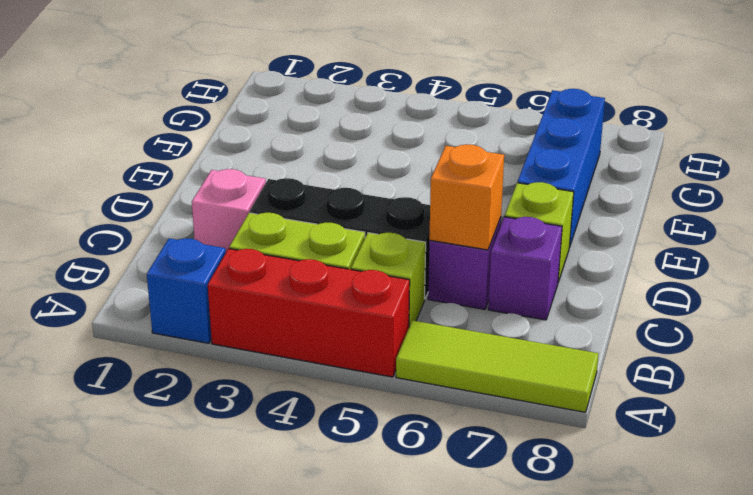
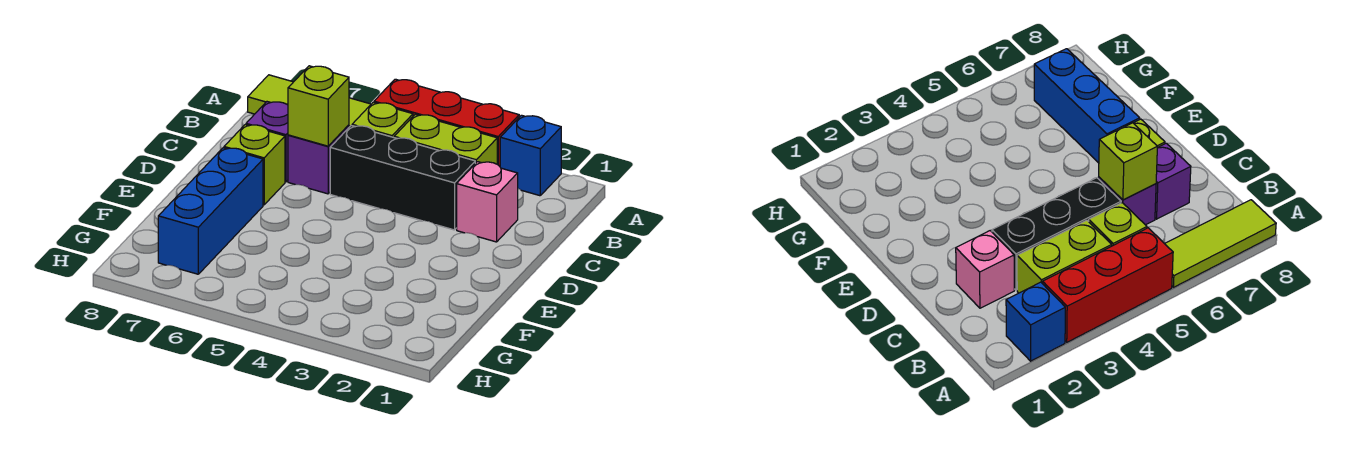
orange 1x1 brick [429,144,504,250] -> lime 1x1 brick [288,66,349,146]

